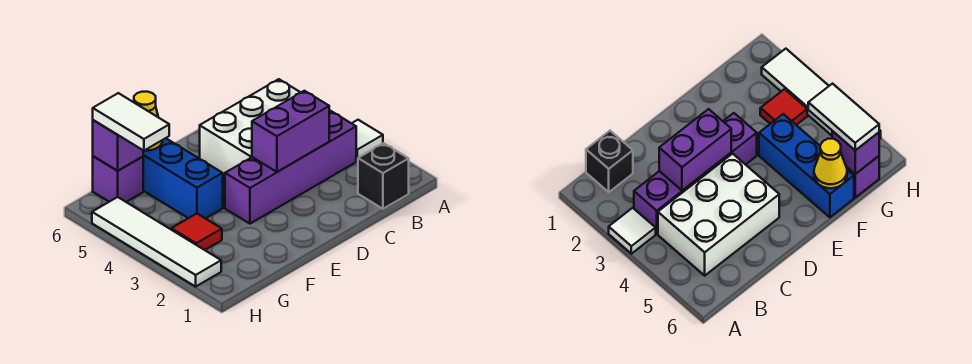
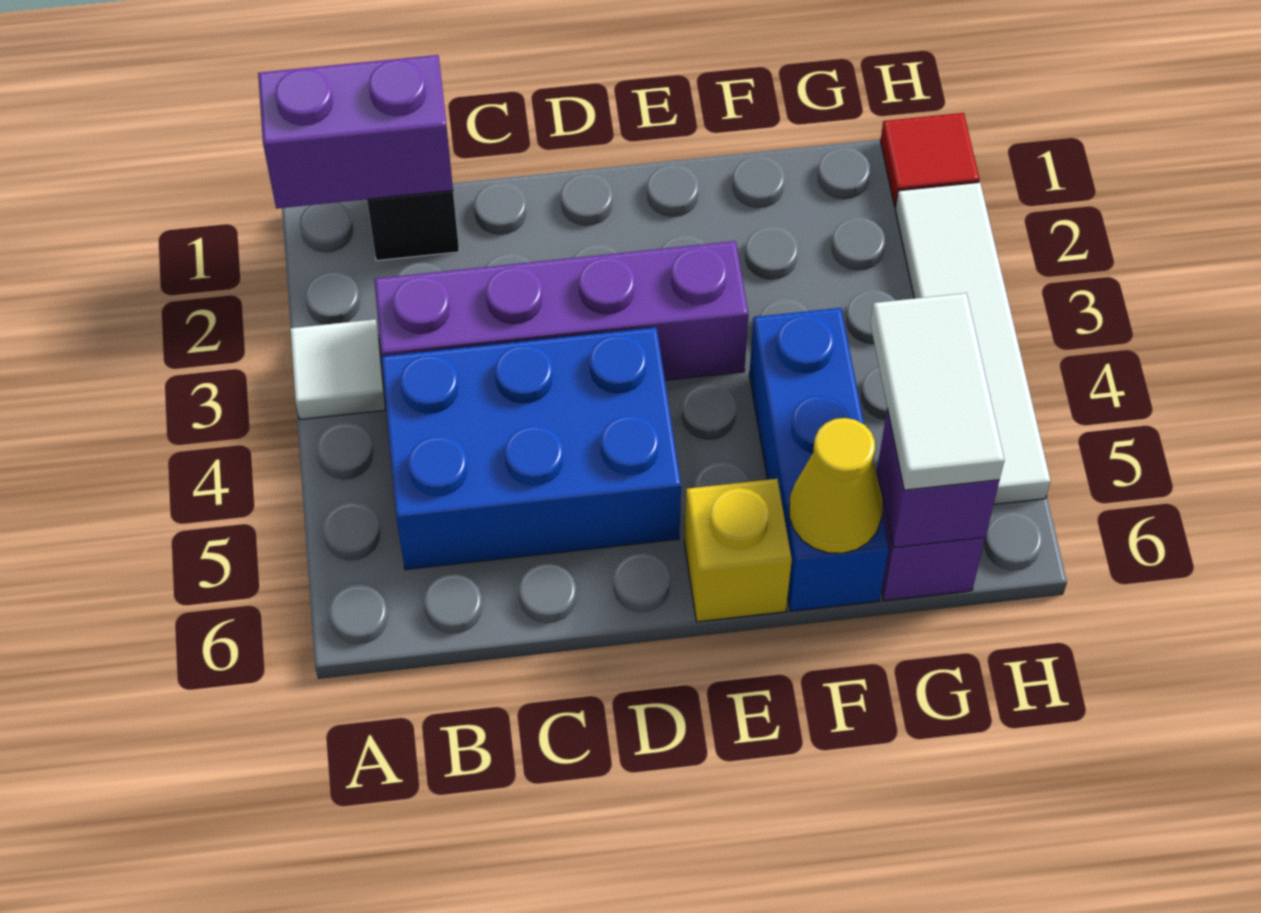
white 2x3 brick [200,79,330,176] -> blue 2x3 brick [381,327,681,570]
purple 1x2 brick [252,91,329,172] -> purple 1x2 brick moved to [258,55,453,209]
none -> yellow 1x1 brick [684,479,792,622]
red 1x1 tile [171,214,222,250] -> red 1x1 tile moved to [881,113,979,207]

